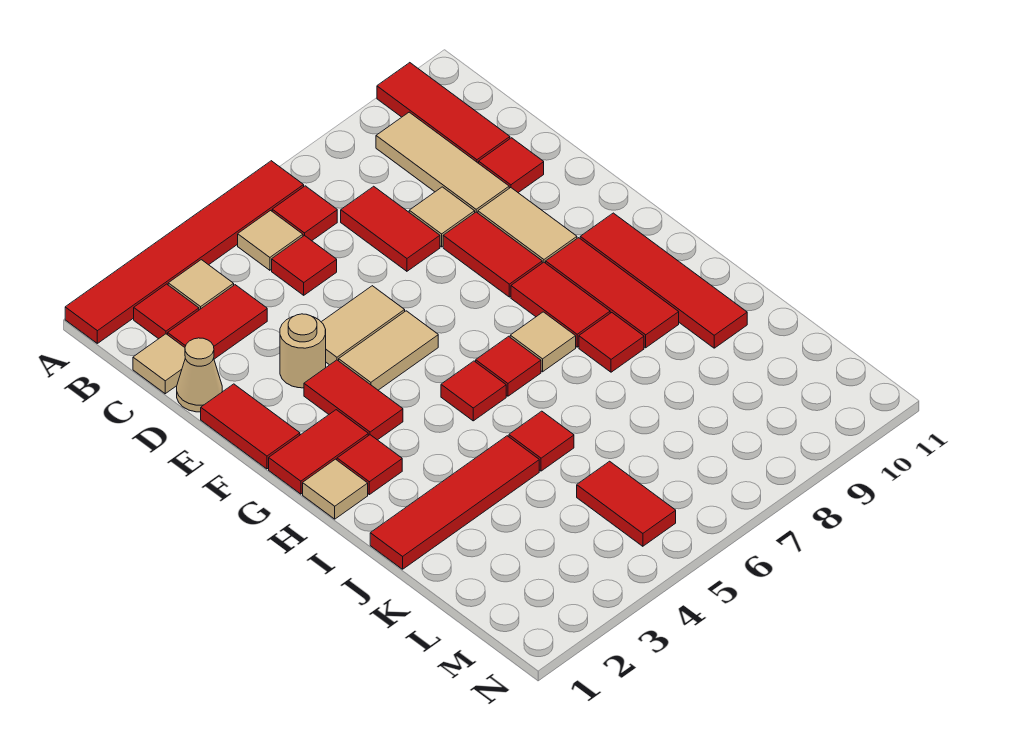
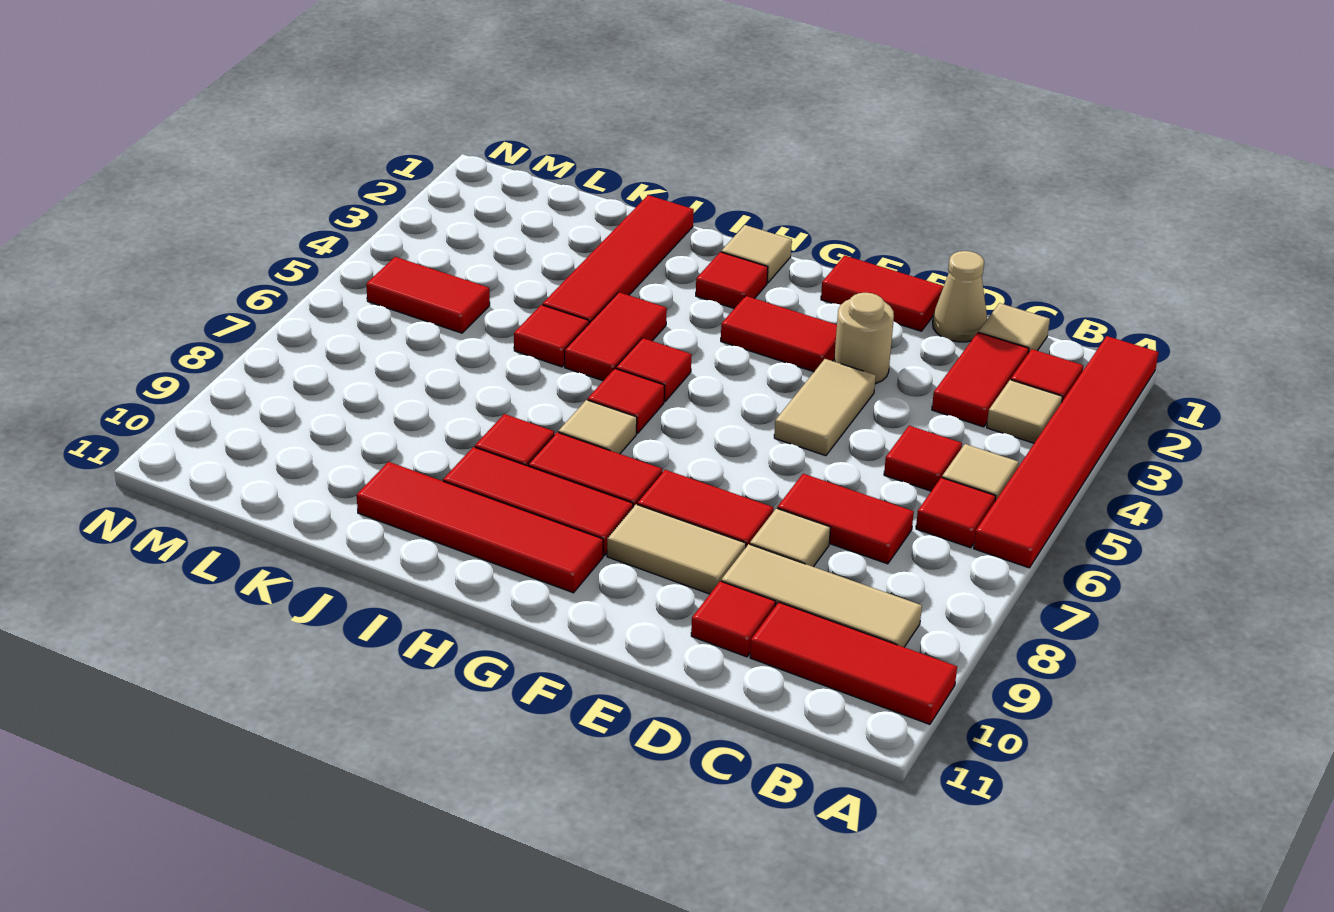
tan 1x2 tile [339,311,438,390] -> none
red 1x2 tile [269,410,368,494] -> red 1x2 tile moved to [565,292,667,381]

